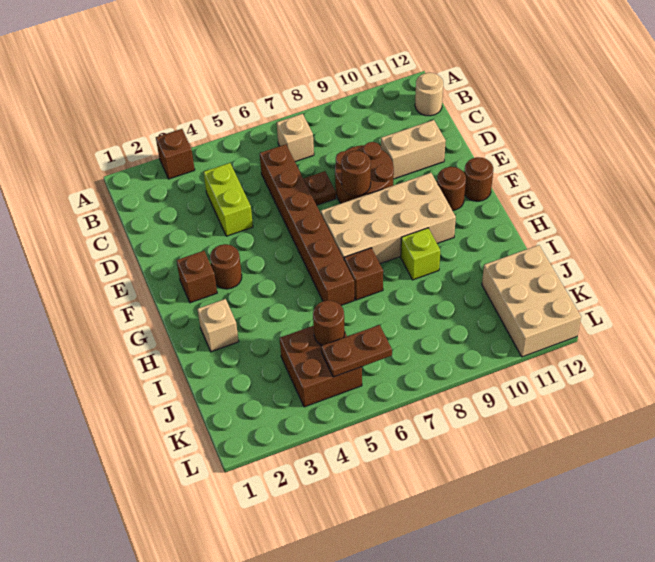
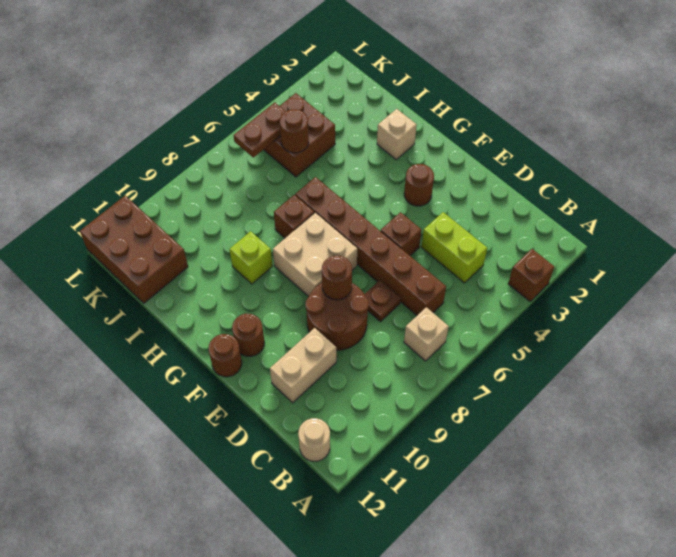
brown 1x1 brick [176,251,217,303] -> brown 1x1 brick moved to [381,212,422,255]
tan 2x4 brick [321,173,456,264] -> tan 2x2 brick [273,213,357,297]
tan 2x3 brick [482,245,581,357] -> brown 2x3 brick [80,196,188,303]

